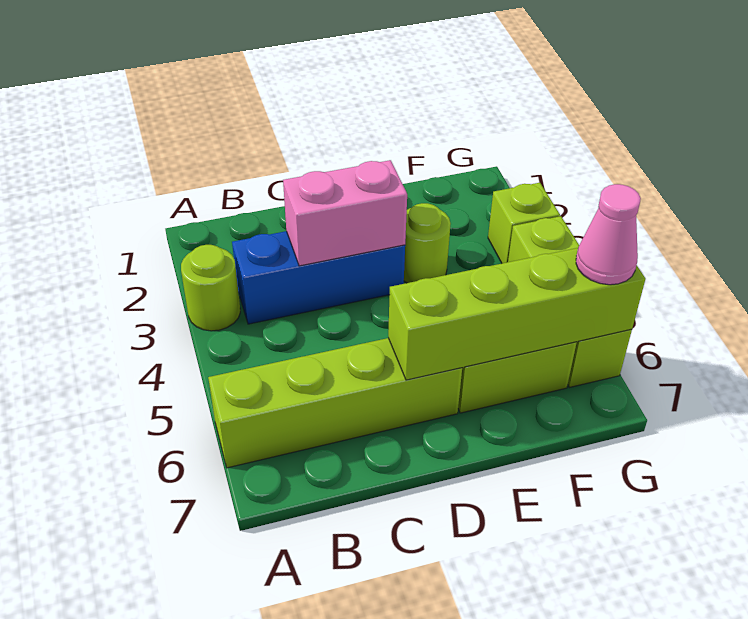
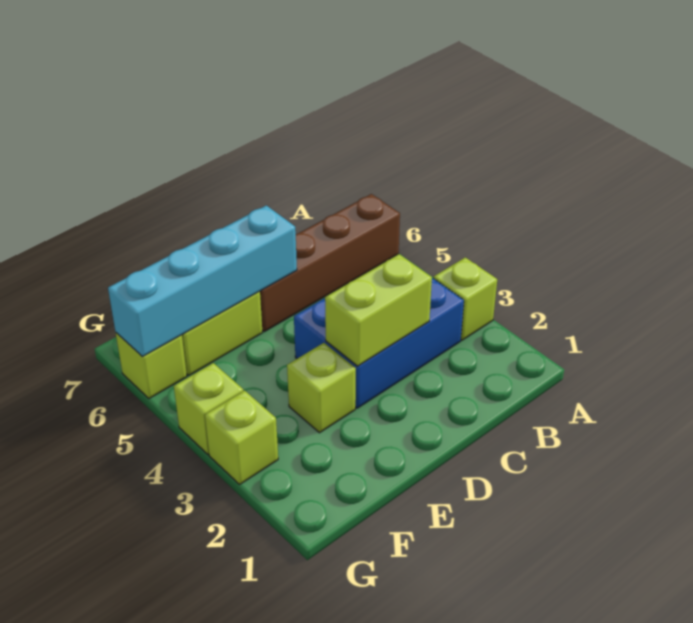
lime 1x1 round brick [181,245,240,331] -> lime 1x1 brick [433,257,497,340]
lime 1x4 brick [208,338,462,468] -> brown 1x4 brick [260,194,400,332]
blue 1x3 brick [232,231,405,324] -> blue 2x3 brick [294,278,464,408]
pink 1x2 brick [283,160,407,266] -> lime 1x2 brick [325,254,432,366]
lime 1x4 brick [388,248,645,380] -> cyan 1x4 brick [108,205,297,357]
lime 1x1 round brick [404,203,451,283] -> lime 1x1 brick [287,343,356,433]
pink 1x1 cone [576,184,641,285] -> none

